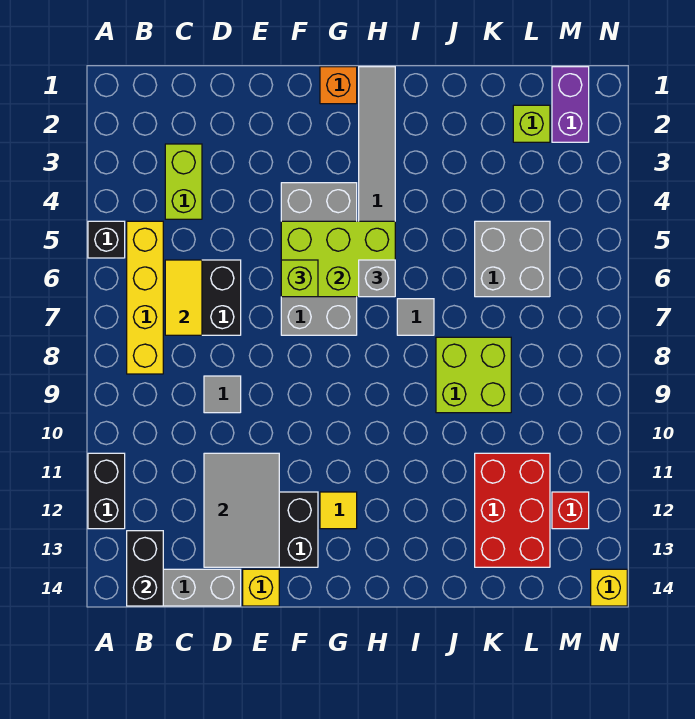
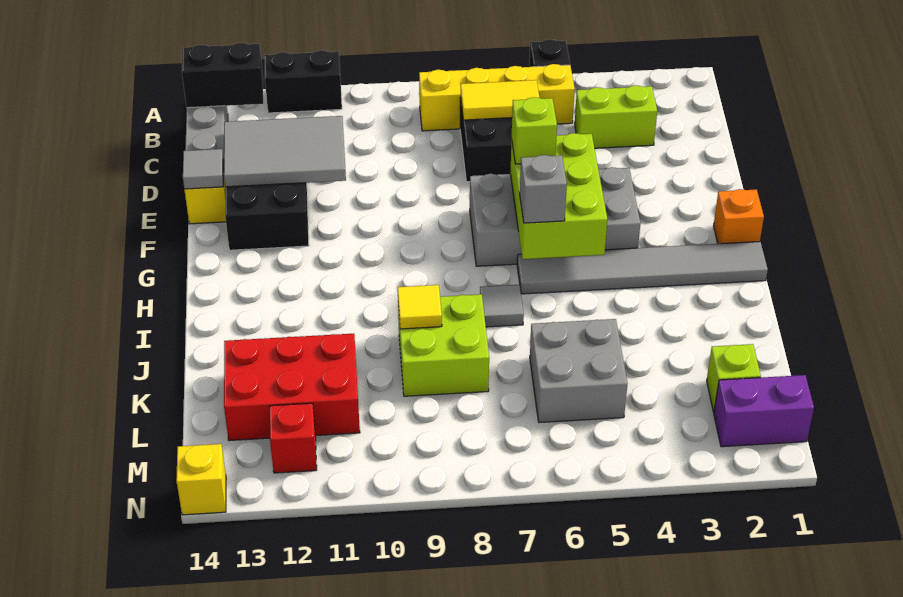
grey 1x1 tile [204,376,241,413] -> grey 1x1 tile moved to [183,149,224,189]
yellow 1x1 tile [320,492,357,529] -> yellow 1x1 tile moved to [398,285,442,329]

